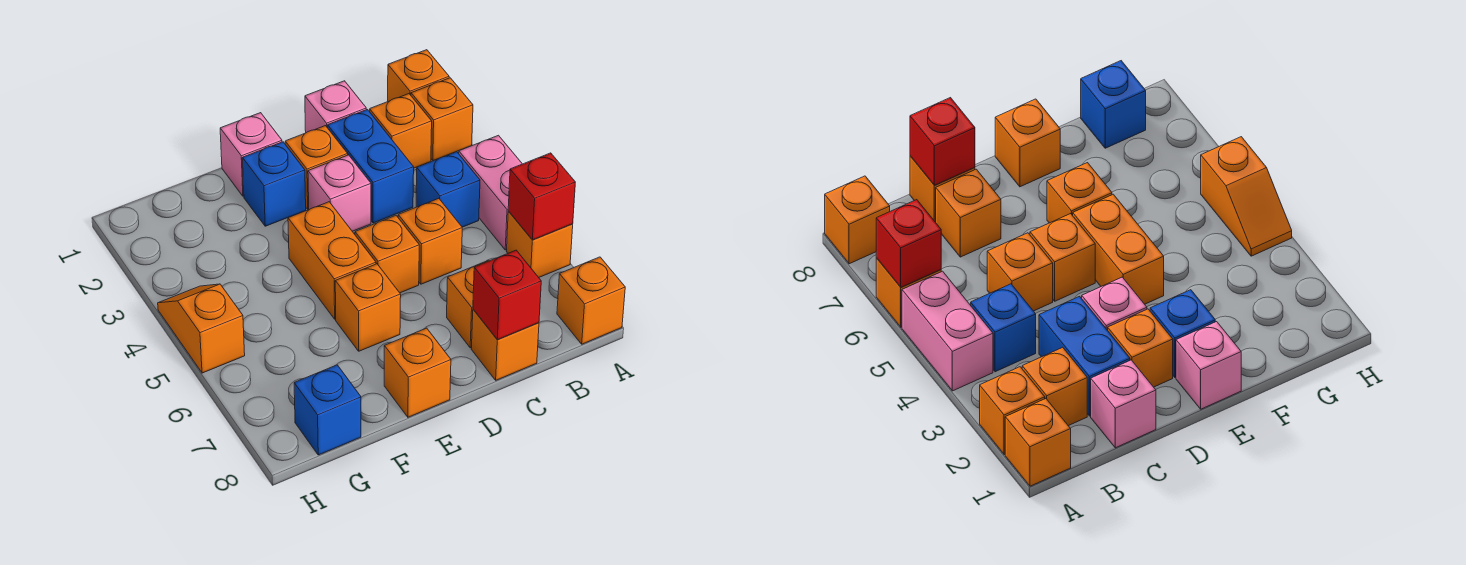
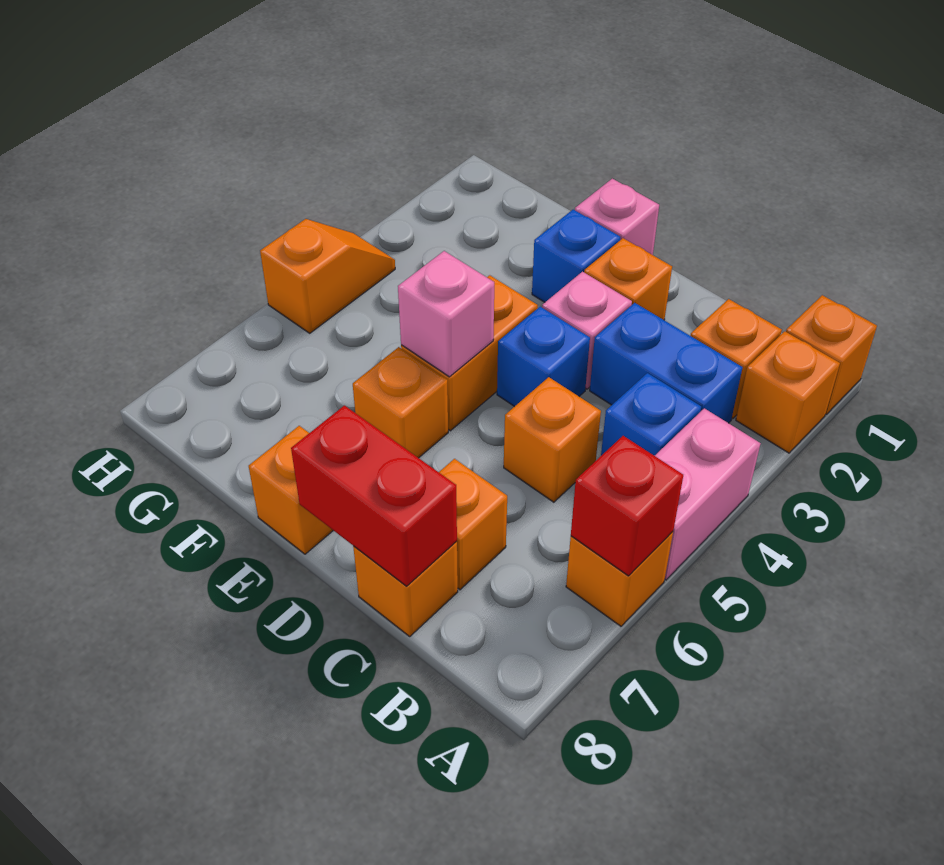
orange 1x1 brick [557,257,625,344] -> none
pink 1x1 brick [305,81,366,133] -> pink 1x1 brick moved to [398,251,494,377]
blue 1x2 brick [328,110,414,223] -> blue 1x2 brick turned to [590,303,742,423]
red 1x1 brick [473,250,541,340] -> red 1x2 brick [291,405,457,586]
orange 1x1 brick [355,216,419,293] -> none
blue 1x1 brick [294,365,361,455] -> blue 1x1 brick moved to [497,307,590,407]

